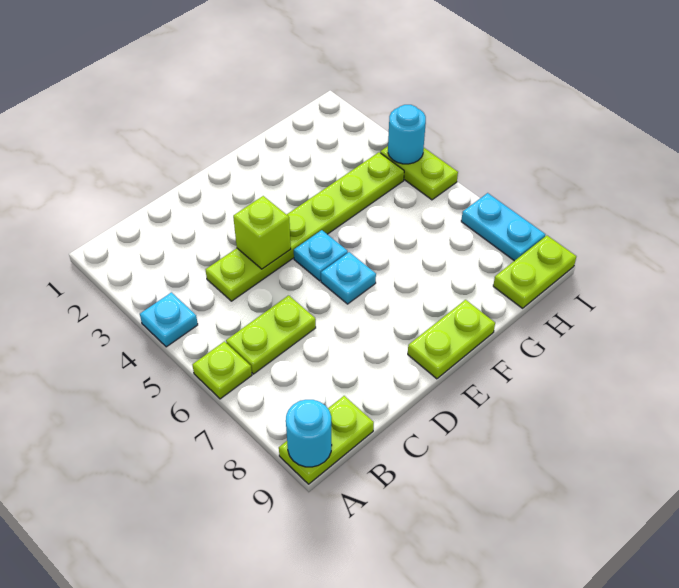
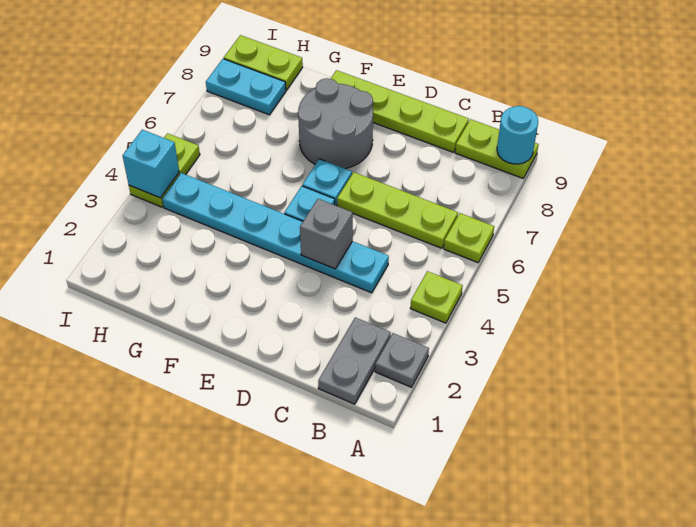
none -> grey 1x1 plate [375,333,429,387]
cyan 1x1 plate [140,292,198,347] -> lime 1x1 plate [410,271,463,323]
none -> grey 1x2 plate [318,317,391,404]
lime 1x2 plate [226,295,316,374] -> lime 1x3 plate [337,172,458,248]
lime 1x6 plate [206,152,404,301] -> cyan 1x6 plate [162,173,389,293]
lime 1x1 brick [233,196,291,269] -> grey 1x1 brick [300,199,353,269]
none -> grey 2x2 round brick [298,78,373,169]
lime 1x2 plate [408,300,495,379] -> lime 1x4 plate [331,70,469,152]
cyan 1x1 round brick [388,105,426,164] -> cyan 1x1 brick [123,130,179,198]
cyan 1x2 plate [461,193,545,261] -> cyan 1x2 plate turned to [206,59,286,115]

